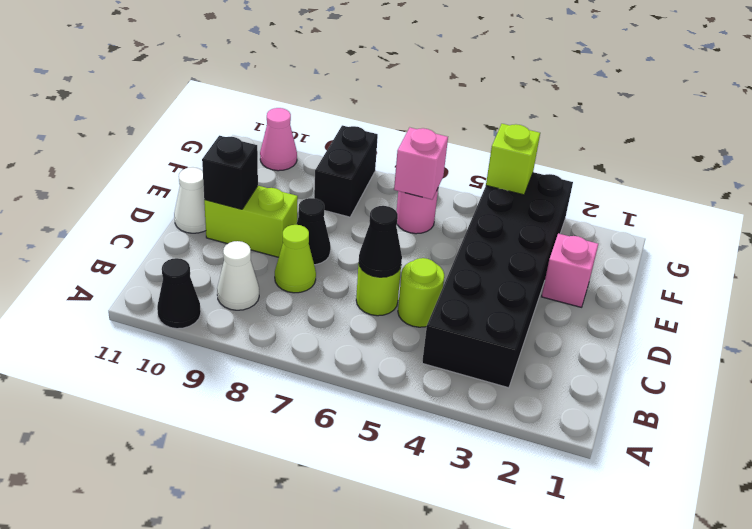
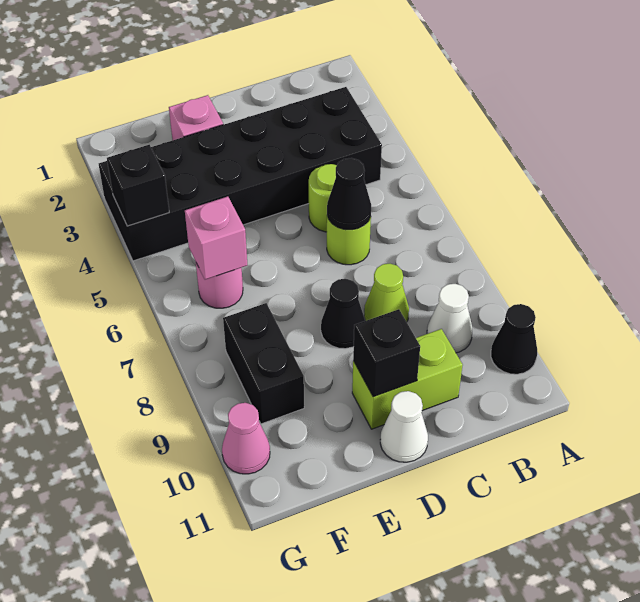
lime 1x2 brick [204,186,298,257] -> lime 1x2 brick turned to [352,329,463,429]
black 1x2 brick [314,125,378,217] -> black 1x2 brick turned to [223,303,304,424]
lime 1x1 brick [486,124,540,195] -> black 1x1 brick [107,145,169,226]

